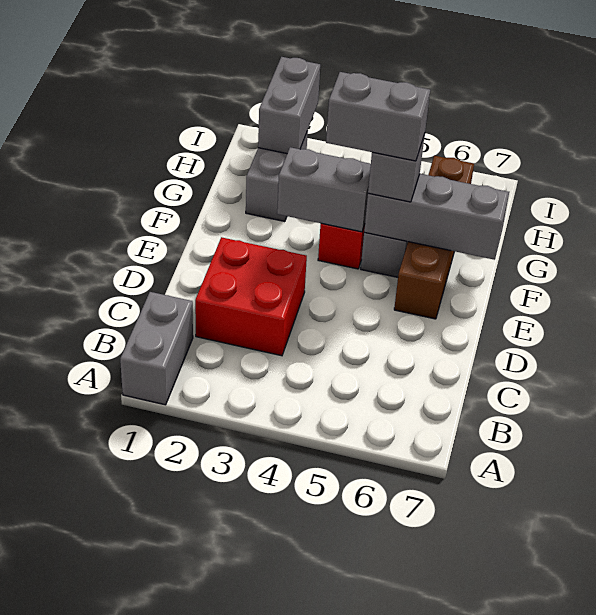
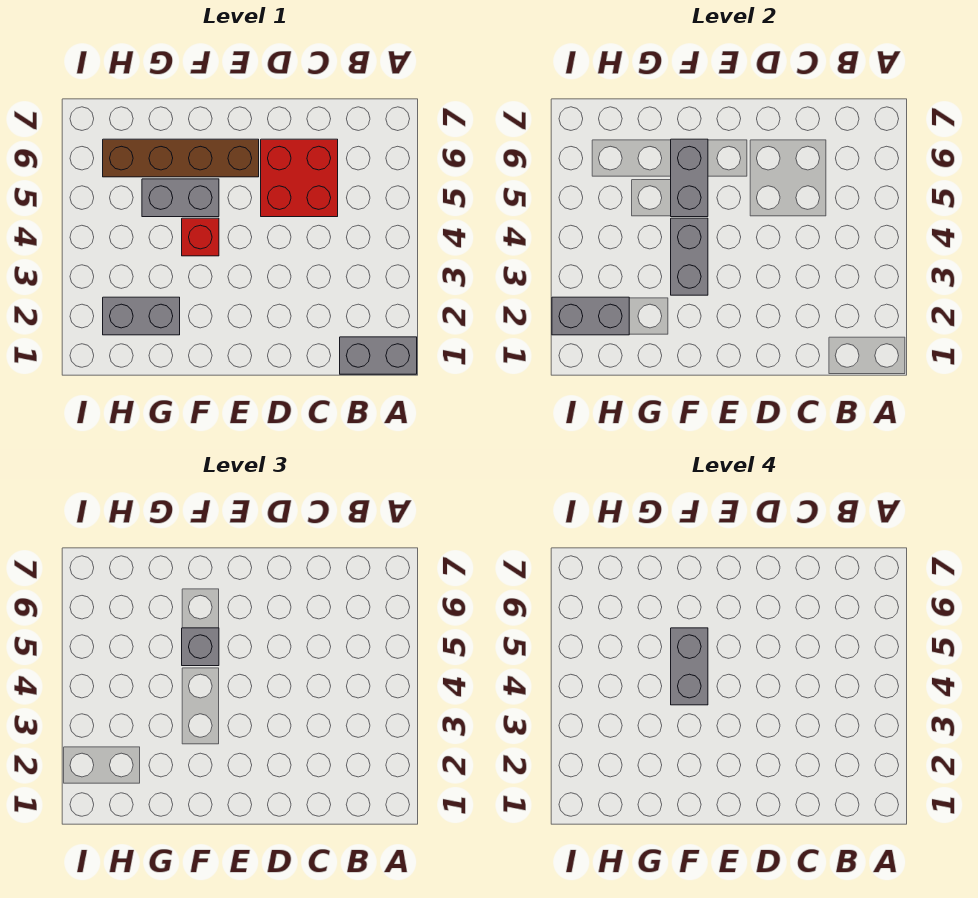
red 2x2 brick [195,237,307,356] -> red 2x2 brick moved to [261,139,338,217]
grey 1x3 brick [364,174,509,260] -> grey 1x2 brick [671,139,708,217]

